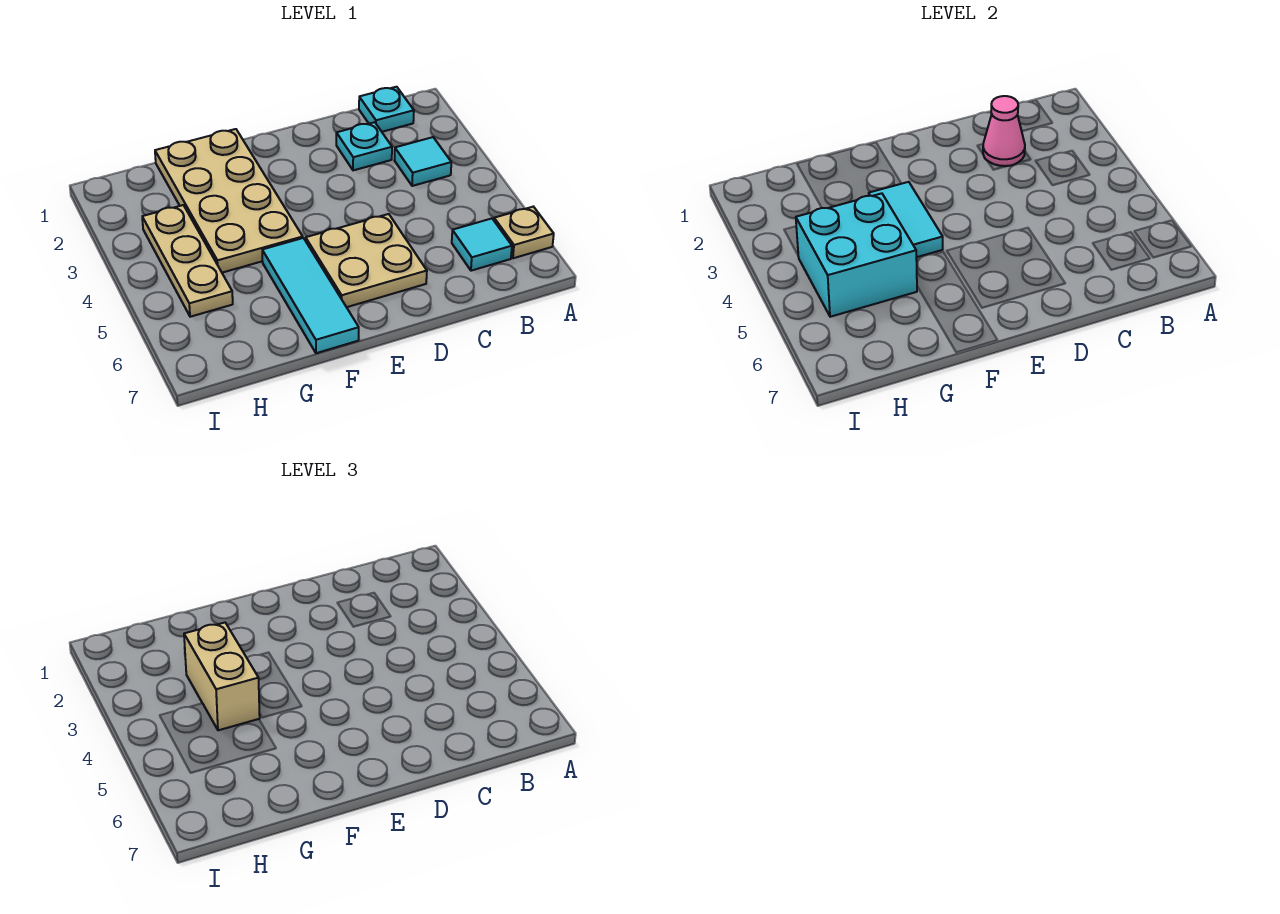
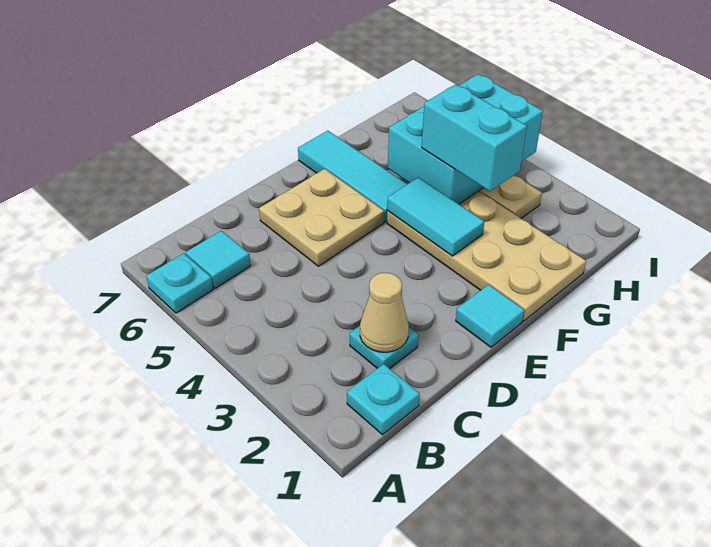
tan 1x1 plate [494,207,554,258] -> cyan 1x1 plate [146,253,213,313]
cyan 1x1 tile [395,137,451,186] -> cyan 1x1 tile moved to [456,285,525,347]
pink 1x1 cone [983,96,1025,166] -> tan 1x1 cone [360,273,409,352]
tan 1x2 brick [184,623,260,730] -> cyan 1x2 brick [422,84,527,191]
cyan 2x2 brick [796,193,917,317] -> cyan 2x3 brick [388,74,543,204]

